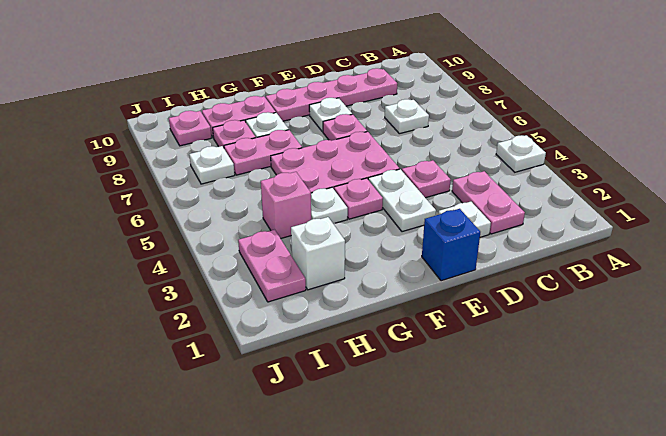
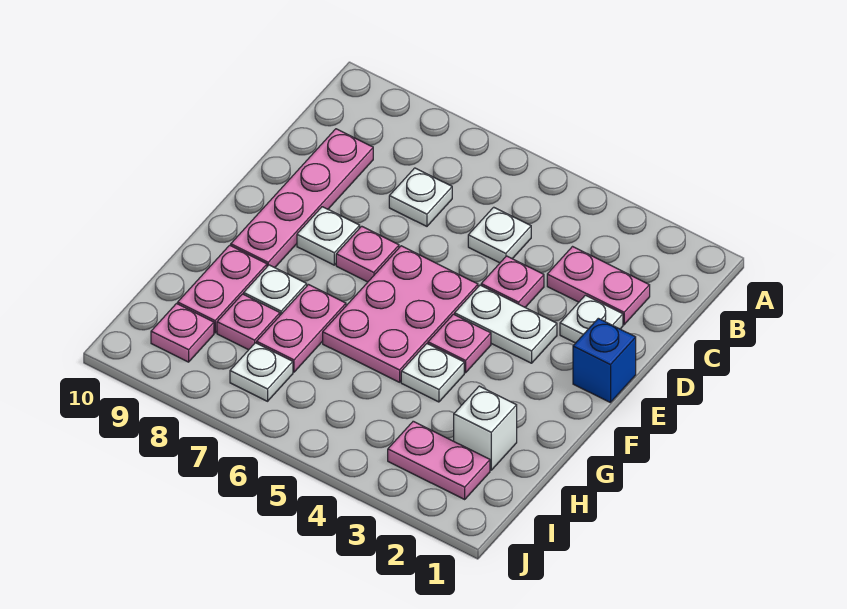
white 1x1 plate [496,135,546,172] -> white 1x1 plate moved to [468,207,531,263]
pink 1x1 brick [261,172,311,239] -> none

